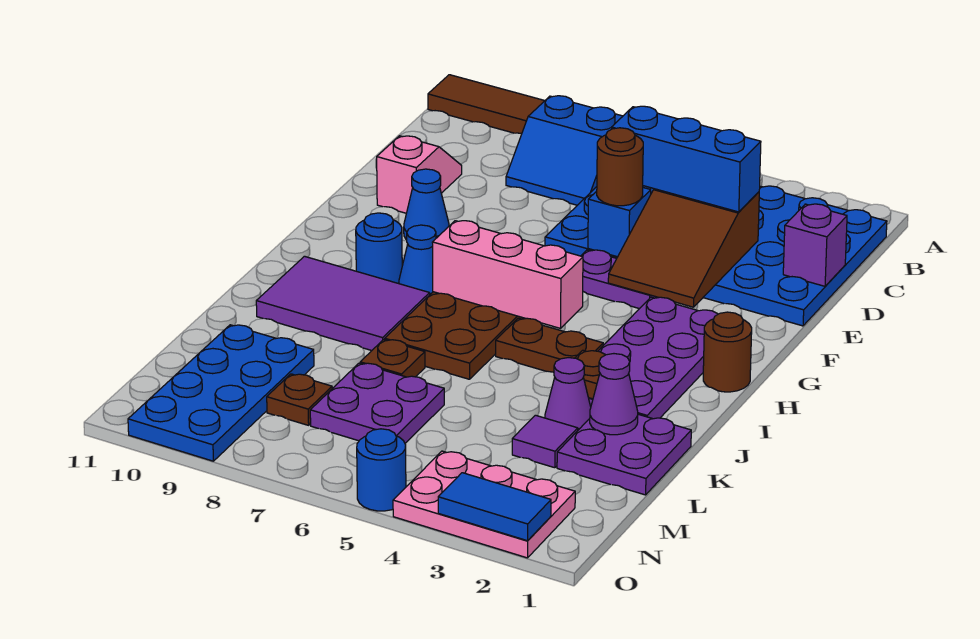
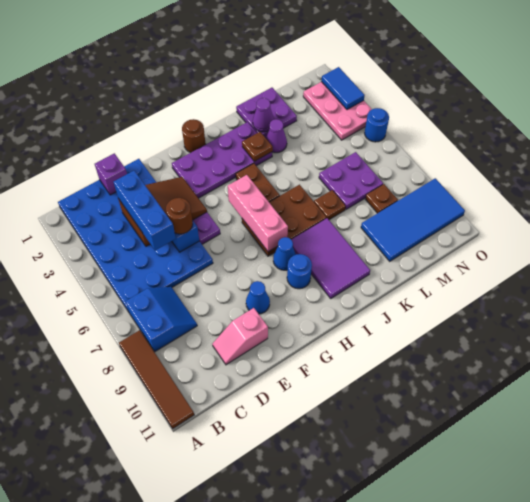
purple 1x1 tile [512,415,578,468] -> none
blue 2x4 plate [128,325,314,461] -> blue 2x4 tile [361,178,465,261]

